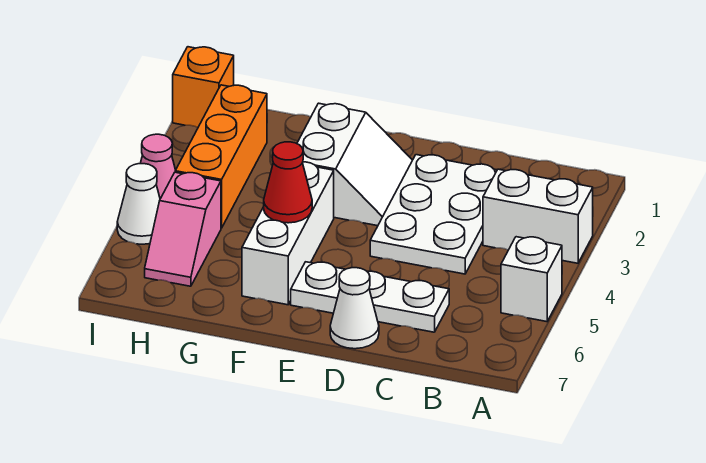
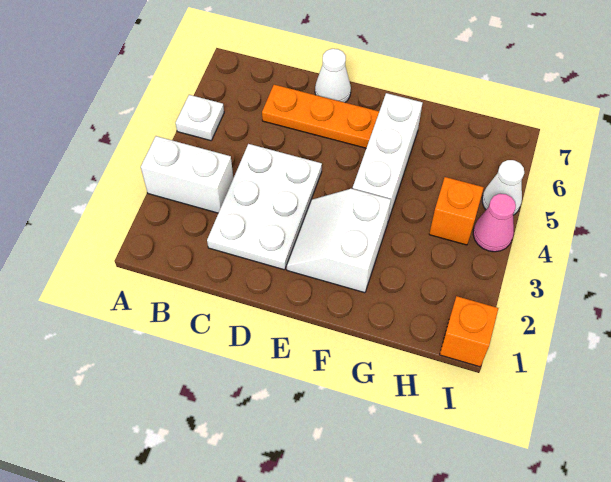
white 1x1 brick [501,237,562,322] -> white 1x1 plate [176,95,224,141]
white 1x3 plate [291,262,449,332] -> orange 1x3 plate [262,85,379,148]
red 1x1 cone [264,142,312,223] -> none
orange 1x3 brick [175,85,267,228] -> orange 1x1 brick [429,177,484,245]
pink 1x2 slope [145,172,221,286] -> none

